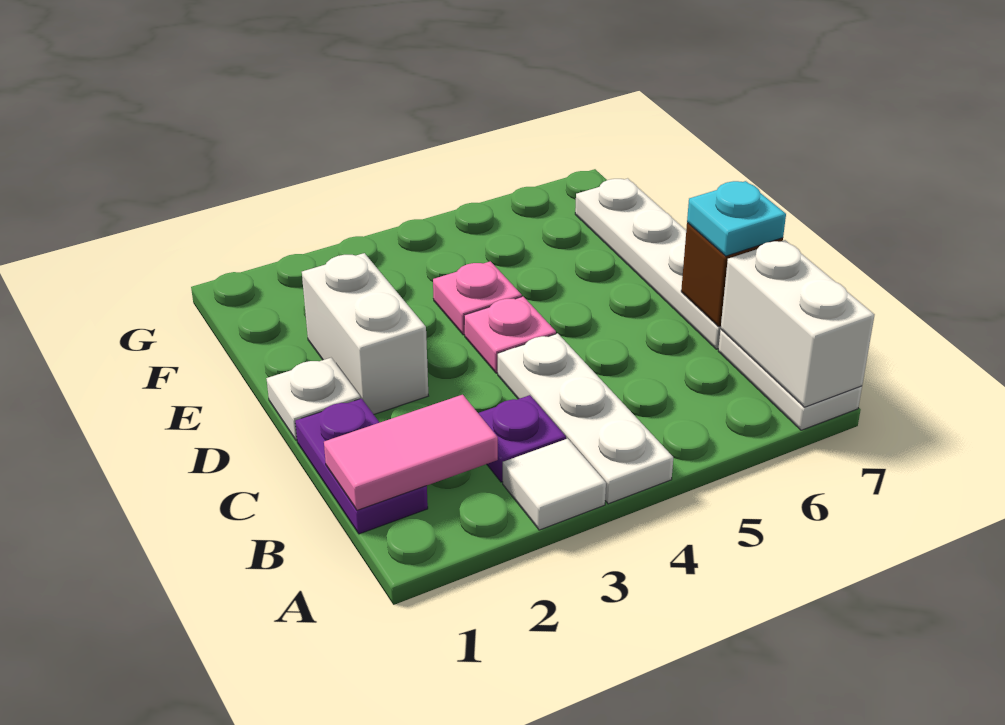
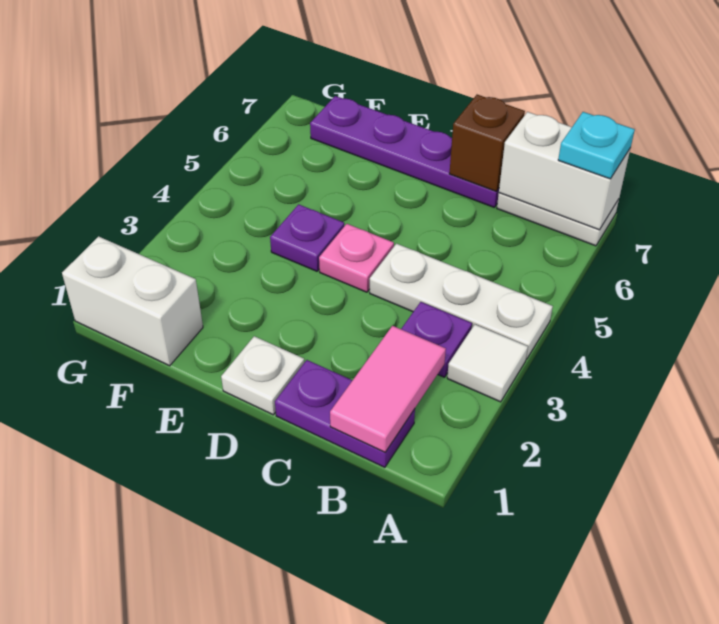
white 1x4 plate [575,178,721,349] -> purple 1x4 plate [310,96,499,207]
cyan 1x1 plate [687,181,786,256] -> cyan 1x1 plate moved to [558,112,635,179]
white 1x2 brick [302,253,428,414] -> white 1x2 brick moved to [62,236,203,366]
pink 1x1 plate [433,261,522,335] -> purple 1x1 plate [270,204,344,271]

